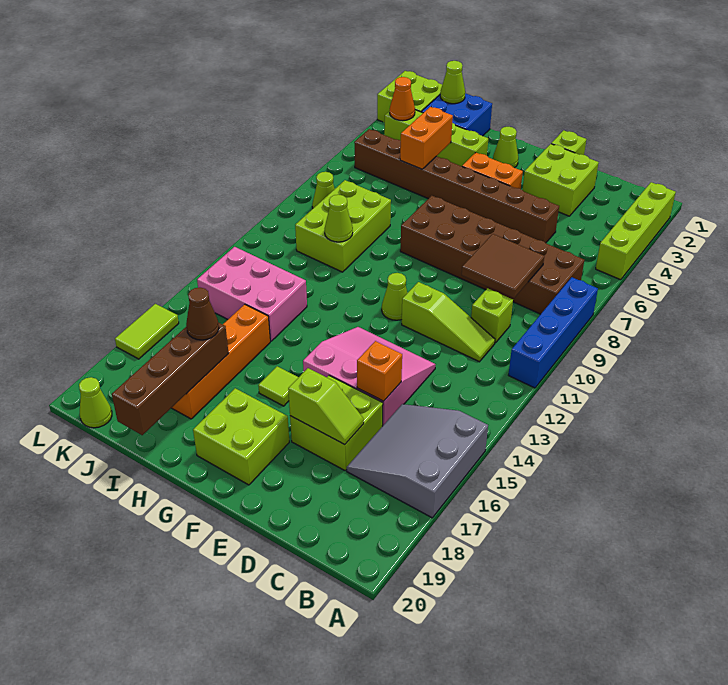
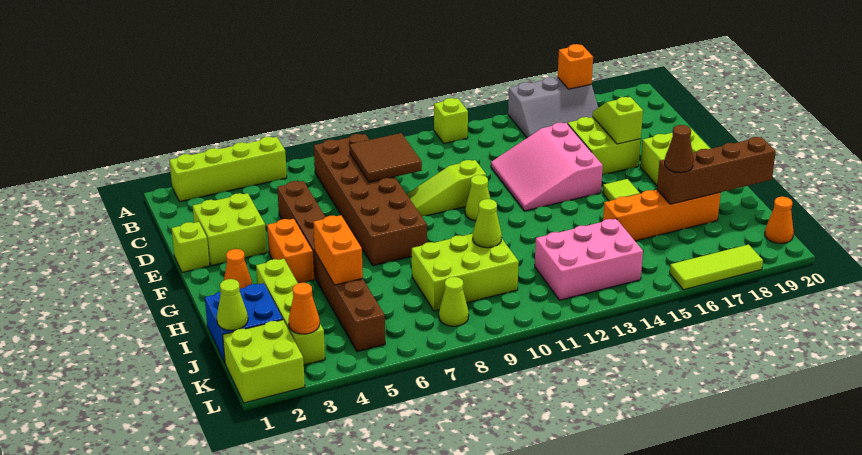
blue 1x4 brick [509,277,598,388] -> none
grey 3x3 slope [347,404,488,518] -> grey 2x3 slope [508,77,598,138]
lime 1x1 brick [471,288,513,343] -> lime 1x1 brick moved to [434,98,468,144]
lime 1x3 slope [402,282,495,362] -> lime 1x3 slope turned to [407,160,486,216]
orange 1x1 brick [357,341,402,401] -> orange 1x1 brick moved to [558,44,593,89]
lime 1x1 cone [493,127,518,168] -> orange 1x1 cone [224,249,252,289]
orange 1x2 brick [400,107,453,169] -> orange 1x2 brick turned to [313,215,363,285]
pink 2x3 brick [197,247,307,341] -> pink 2x3 brick turned to [535,219,643,300]
lime 1x1 cone [79,377,112,428] -> orange 1x1 cone [765,197,794,243]
lime 1x2 tile [115,304,179,359] -> lime 1x3 tile [670,245,763,290]

